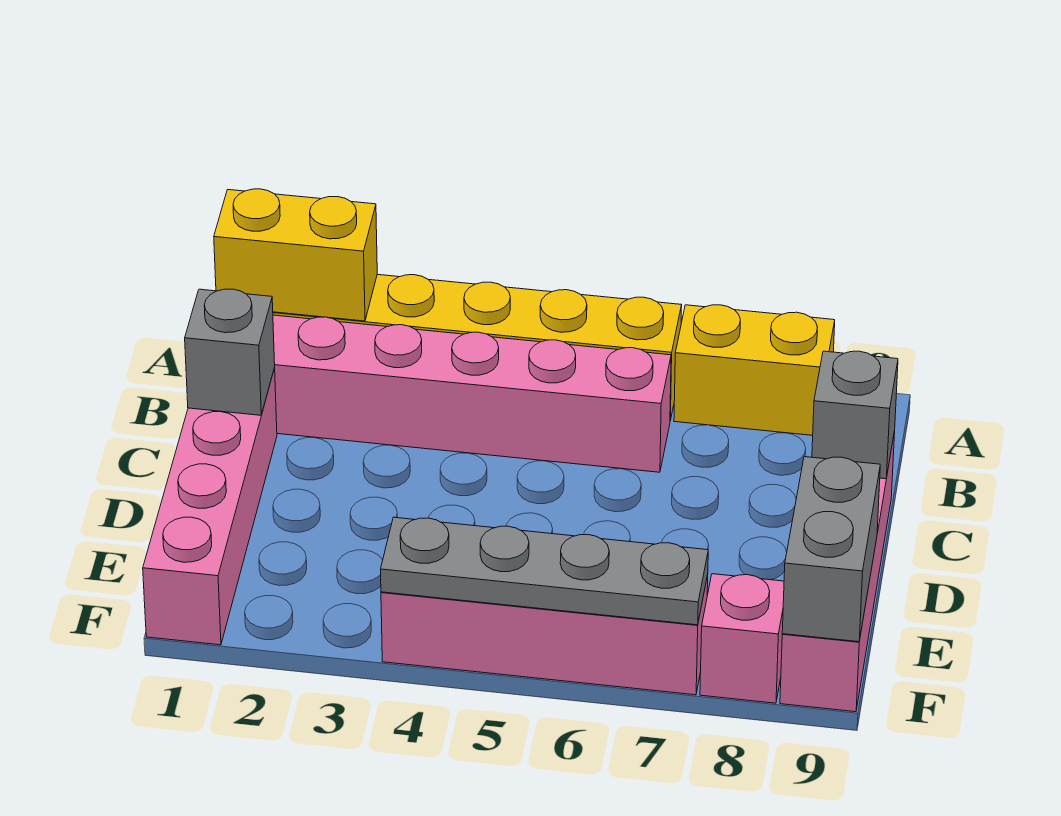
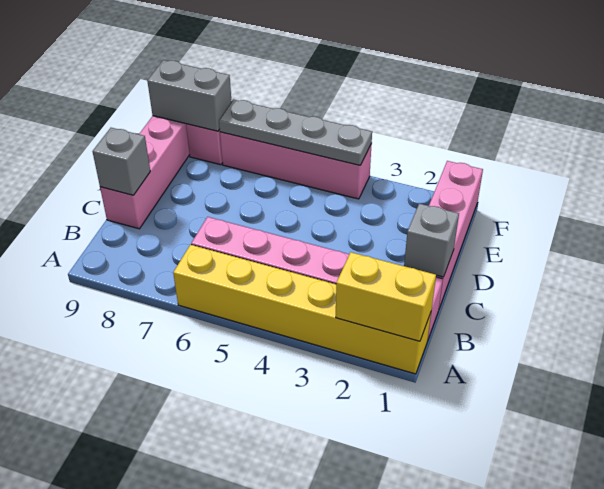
yellow 1x2 brick [674,305,835,435] -> none
grey 1x2 brick [782,457,880,642] -> grey 1x2 brick turned to [147,60,232,131]

